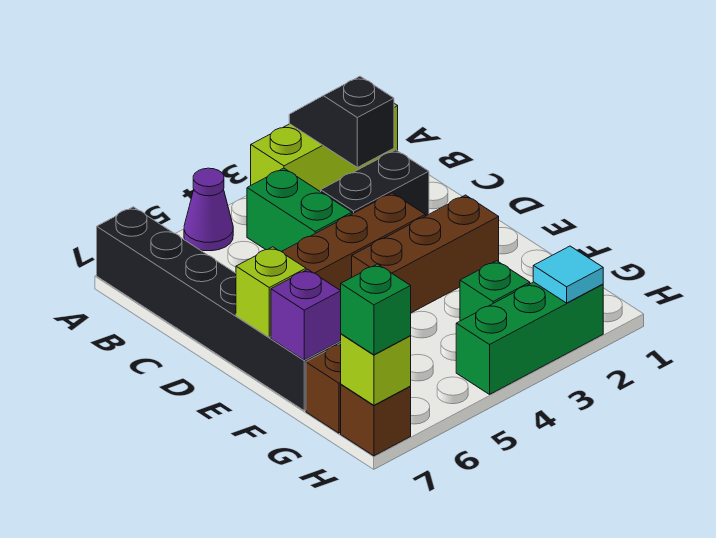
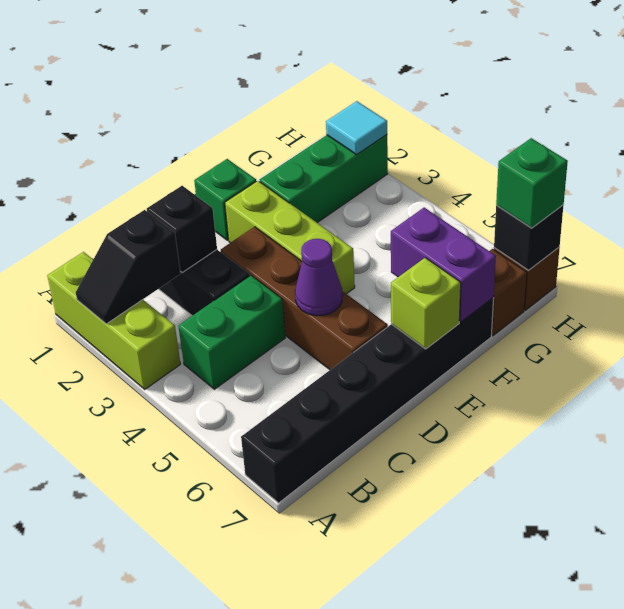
purple 1x1 cone [184,168,233,251] -> purple 1x1 cone moved to [295,239,343,316]
none -> black 1x1 brick [147,186,217,272]
brown 1x3 brick [352,195,499,313] -> lime 1x3 brick [225,181,355,294]
purple 1x1 brick [271,269,341,360] -> purple 1x2 brick [391,208,496,322]
green 1x1 brick [460,261,530,321] -> green 1x1 brick moved to [194,159,256,240]
green 1x3 brick [456,282,603,394] -> green 1x3 brick turned to [259,135,388,223]
lime 1x1 brick [341,334,411,405] -> black 1x1 brick [494,205,564,270]

